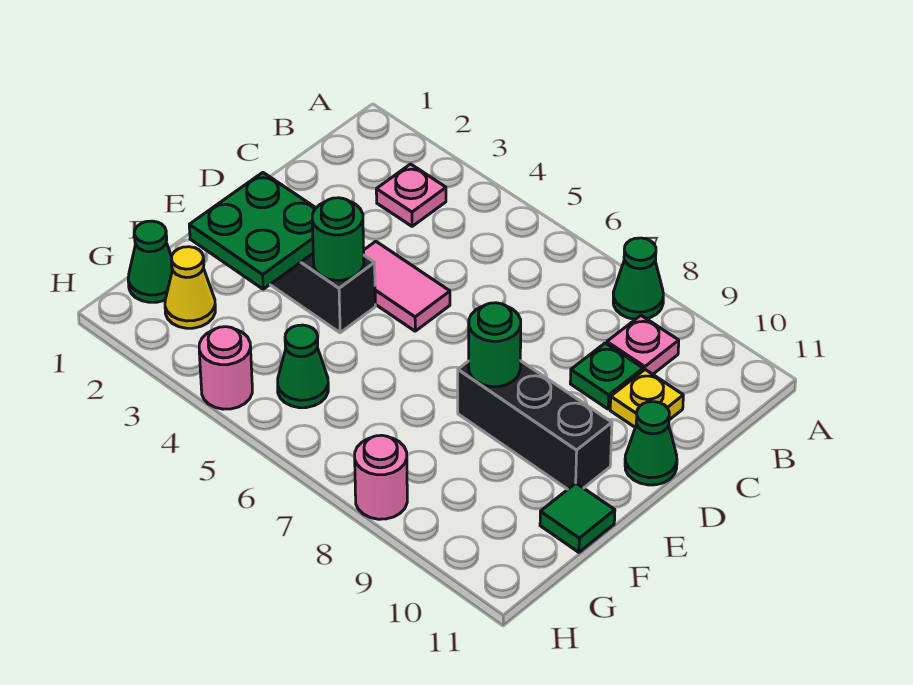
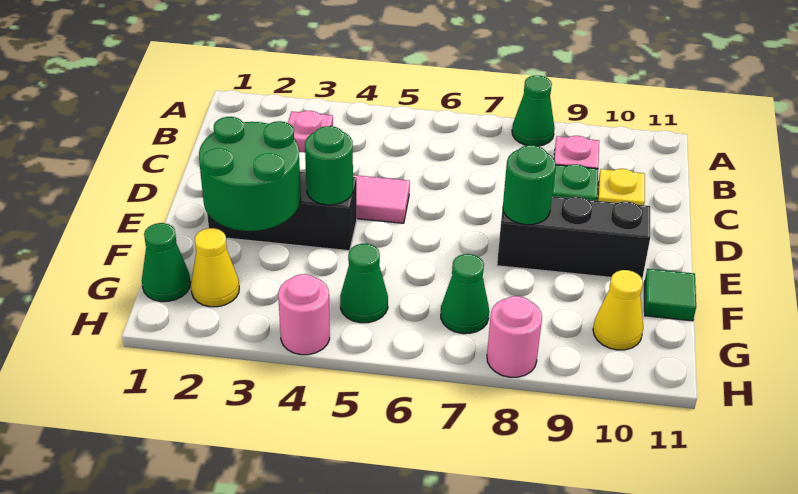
green 1x1 cone [625,402,677,485] -> green 1x1 cone moved to [441,254,489,334]
green 2x2 plate [189,172,316,289] -> green 2x2 round brick [199,117,301,231]
none -> yellow 1x1 cone [593,270,643,350]

